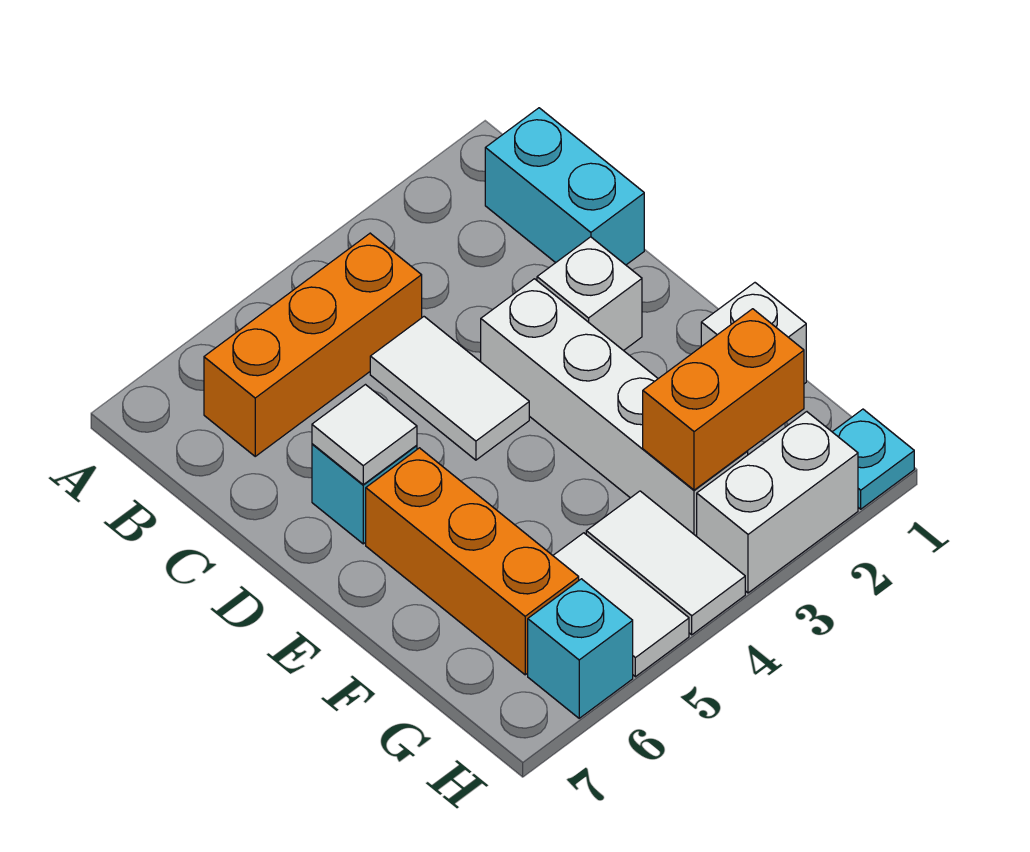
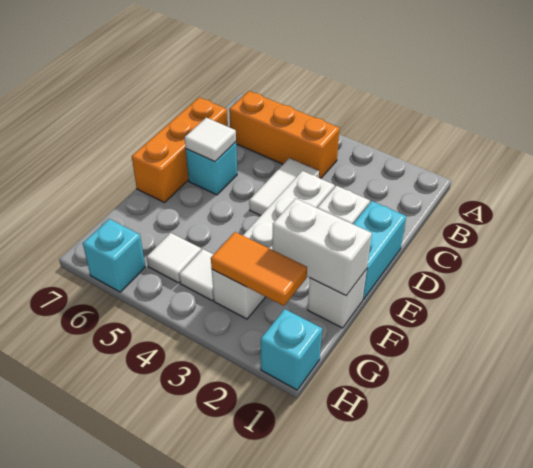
cyan 1x2 brick [485,108,644,265] -> cyan 1x2 brick moved to [353,201,406,300]
orange 1x3 brick [366,448,579,675] -> orange 1x3 brick moved to [132,97,228,202]
orange 1x2 brick [643,309,804,490] -> orange 1x2 tile [211,232,307,306]
white 1x2 tile [586,491,745,635] -> white 1x1 tile [179,249,214,300]
white 1x2 tile [553,533,689,677] -> white 1x1 tile [147,233,201,283]
cyan 1x1 plate [833,409,914,509] -> cyan 1x1 brick [261,309,322,390]
white 1x2 brick [697,412,858,593] -> white 1x2 brick moved to [272,198,372,296]

